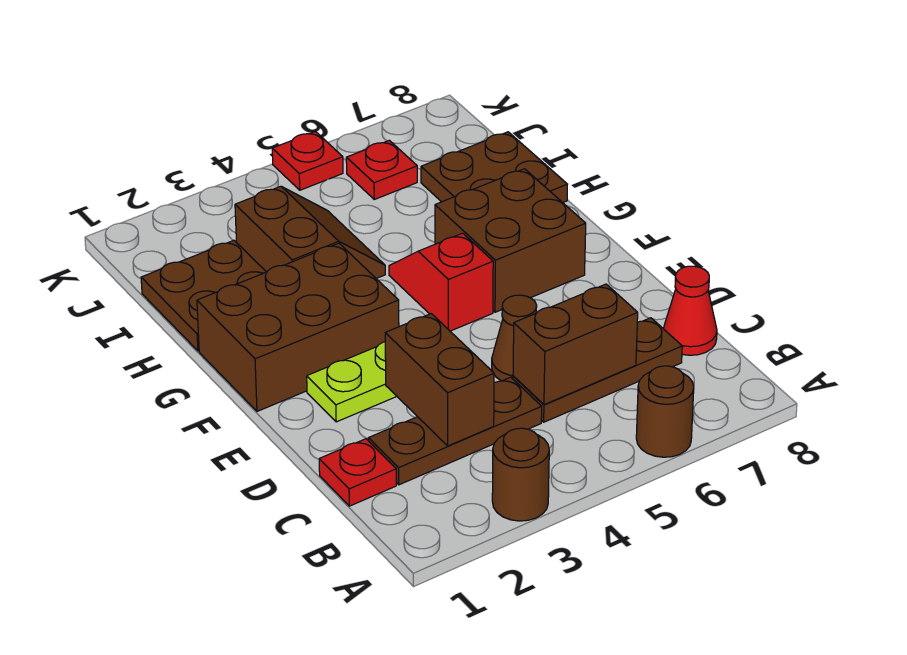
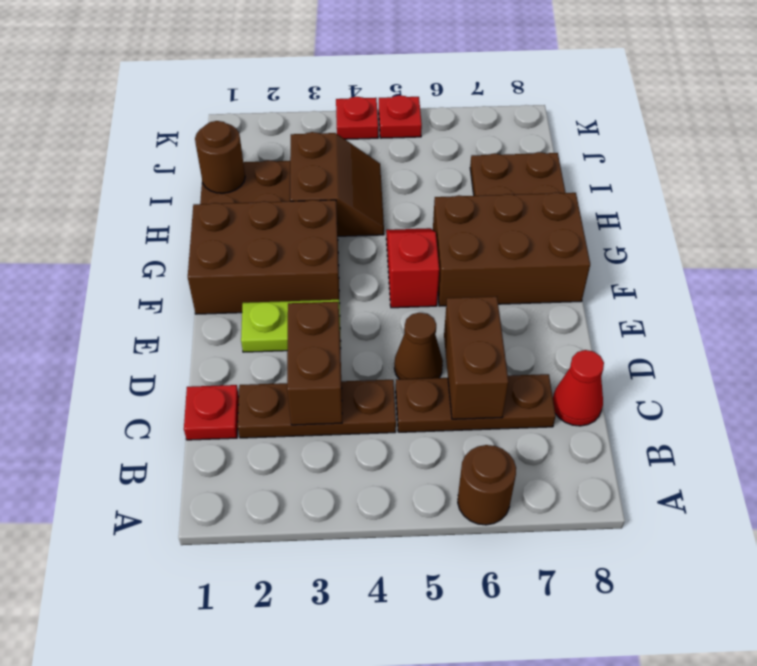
brown 1x1 round brick [492,428,549,521] -> brown 1x1 round brick moved to [195,121,245,193]
brown 1x2 brick [513,284,638,405] -> brown 1x2 brick turned to [444,296,509,419]
brown 2x2 brick [435,169,586,312] -> brown 2x3 brick [433,192,590,306]
red 1x1 plate [346,140,417,199] -> red 1x1 plate moved to [336,97,378,139]

